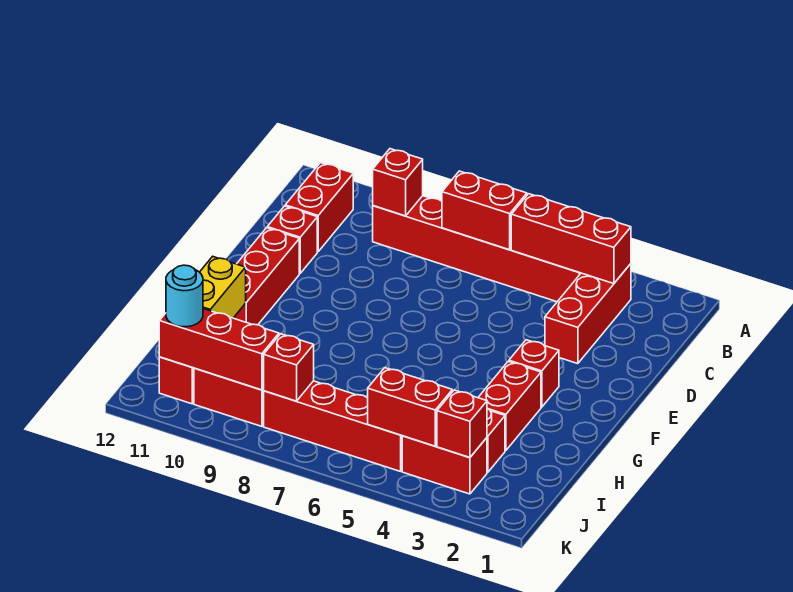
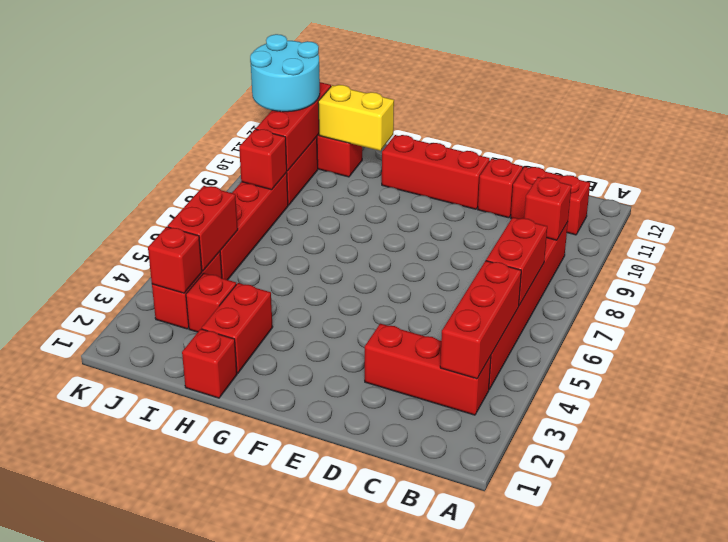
red 1x1 brick [509,340,559,407] -> red 1x1 brick moved to [182,329,237,398]
red 1x2 brick [478,361,541,451] -> red 1x2 brick turned to [202,283,273,373]
cyan 1x1 round brick [166,265,203,327] -> cyan 2x2 round brick [250,34,320,112]

